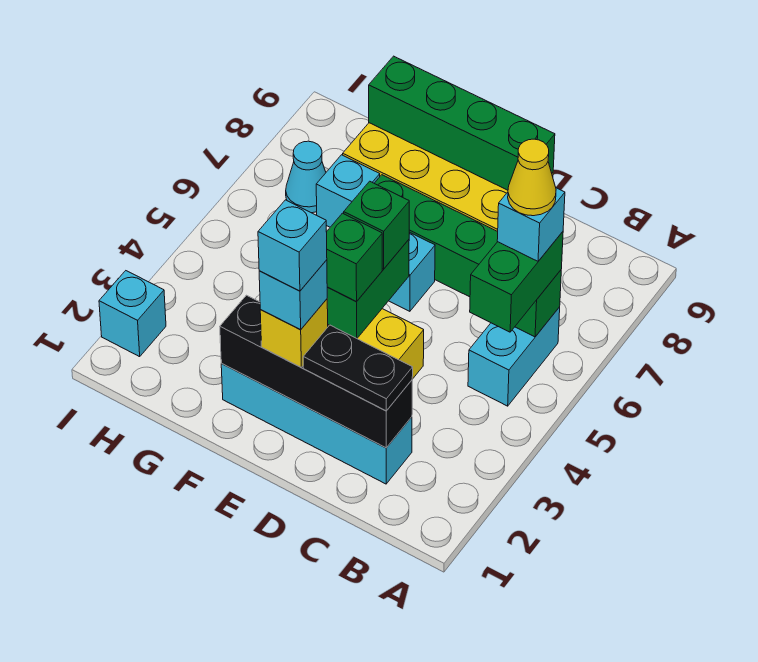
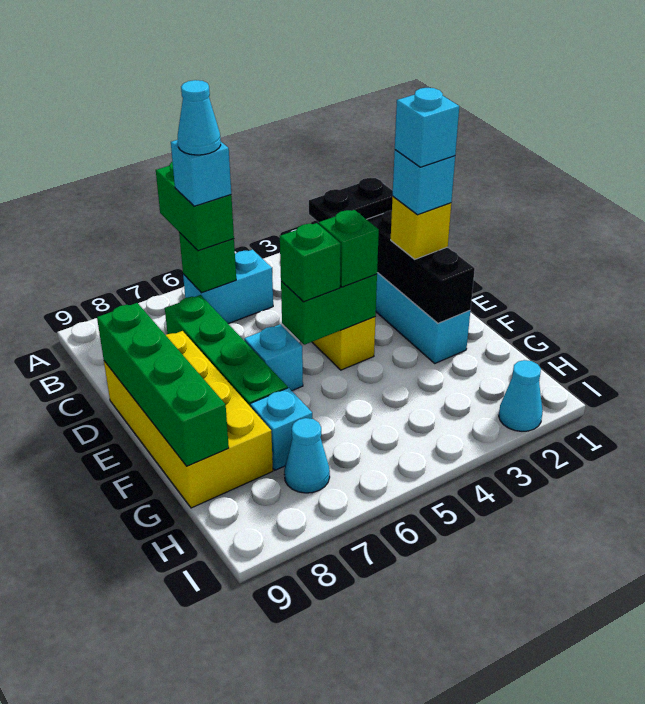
green 1x2 brick [470,232,563,332] -> green 1x2 brick turned to [156,162,234,251]
yellow 1x1 cone [508,139,556,216] -> cyan 1x1 cone [178,80,221,155]
black 1x2 plate [303,325,413,411] -> black 1x2 plate turned to [309,178,393,222]
cyan 1x1 brick [99,271,166,357] -> cyan 1x1 cone [499,360,543,431]

